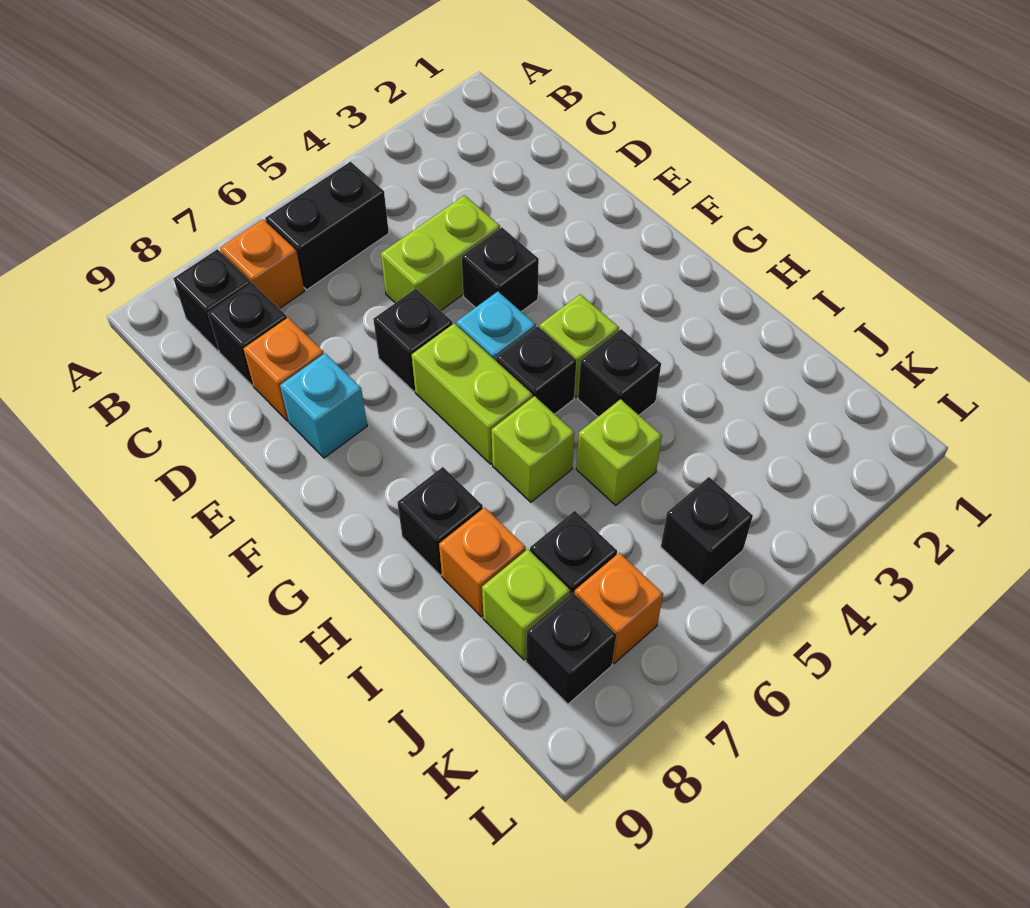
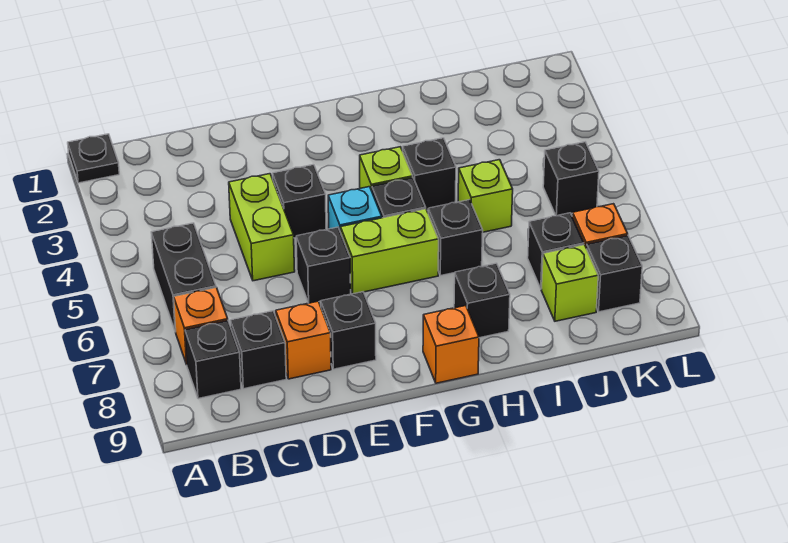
none -> black 1x1 plate [68,134,119,183]
cyan 1x1 brick [280,353,367,458] -> black 1x1 brick [321,292,376,369]
lime 1x1 brick [492,396,574,502] -> black 1x1 brick [428,200,483,276]
orange 1x1 brick [439,507,526,617] -> orange 1x1 brick moved to [423,306,479,383]

